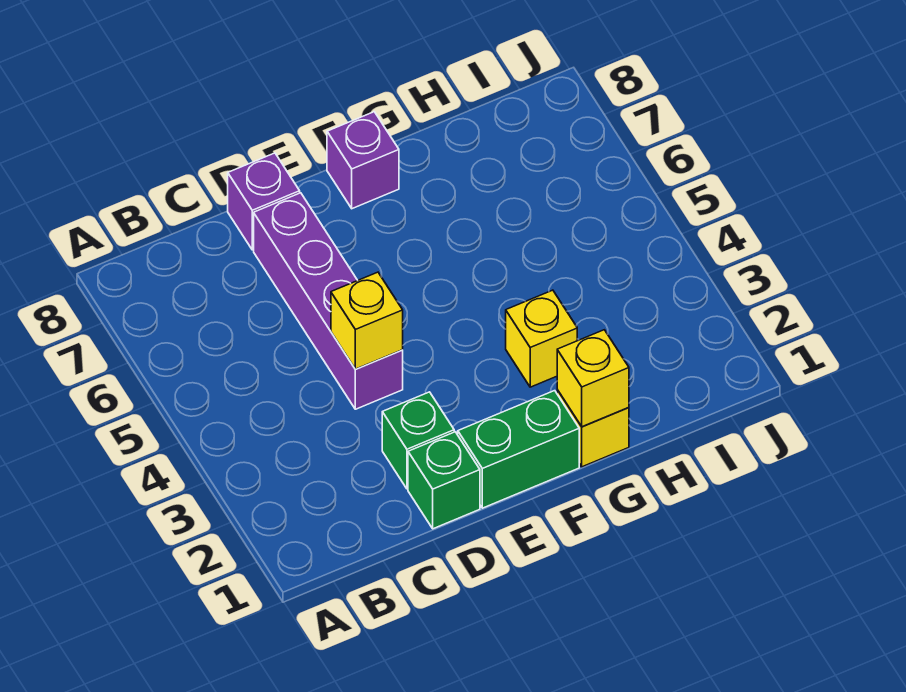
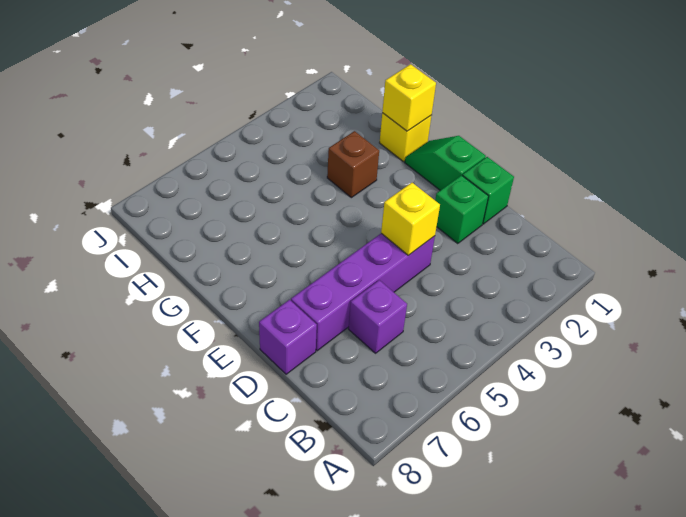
green 1x2 brick [458,391,579,508] -> green 1x2 slope [405,136,486,190]
purple 1x1 brick [327,112,399,209] -> purple 1x1 brick moved to [349,280,407,353]
yellow 1x1 brick [506,290,577,387] -> brown 1x1 brick [327,131,379,198]

